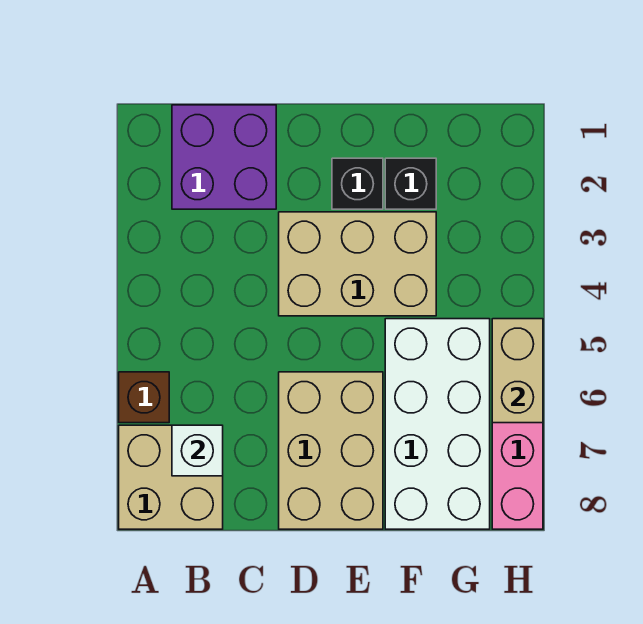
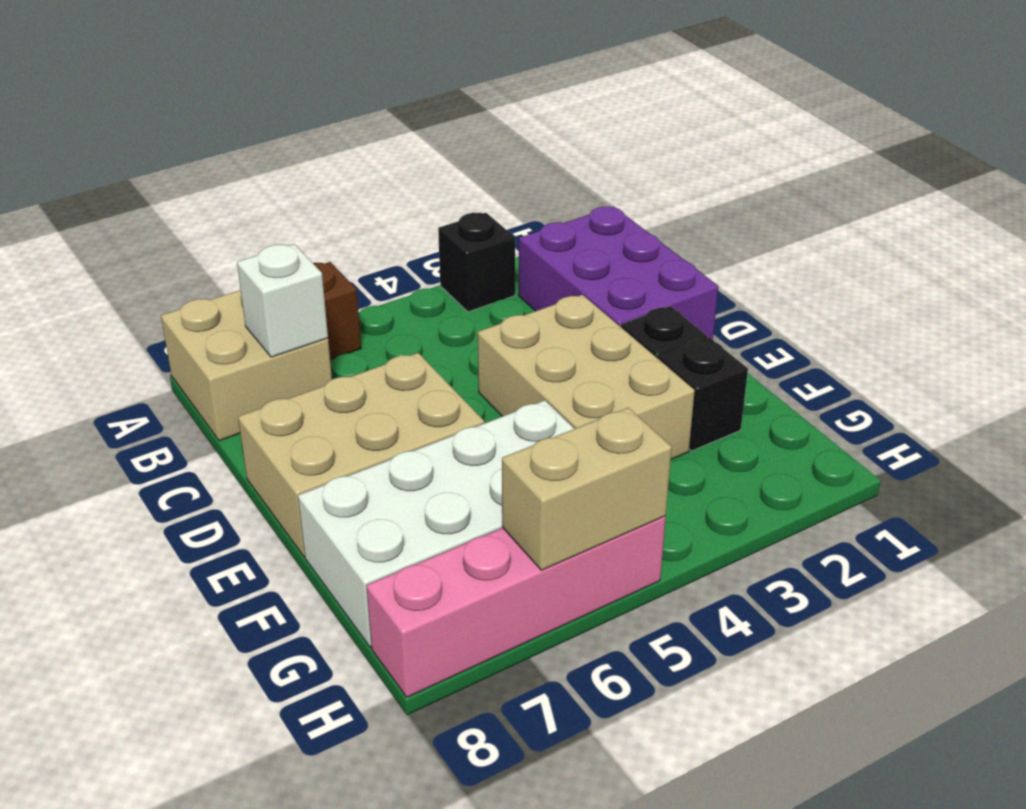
none -> black 1x1 brick [438,213,515,312]
purple 2x2 brick [172,105,276,209] -> purple 2x3 brick [519,206,718,340]

